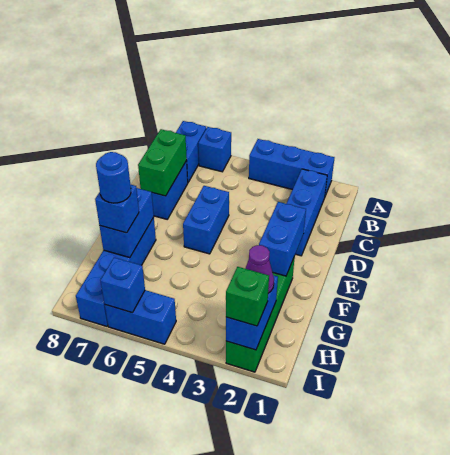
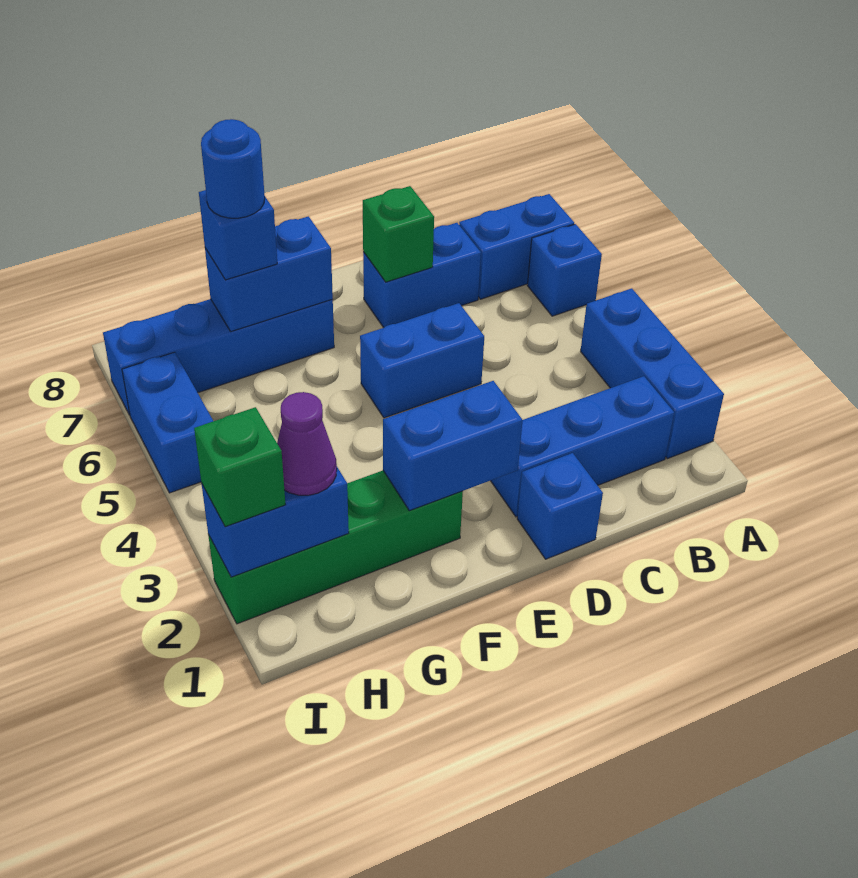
green 1x2 brick [138,129,187,196] -> green 1x1 brick [363,186,434,282]
blue 1x1 brick [100,258,145,313] -> blue 1x1 brick moved to [517,453,603,559]

